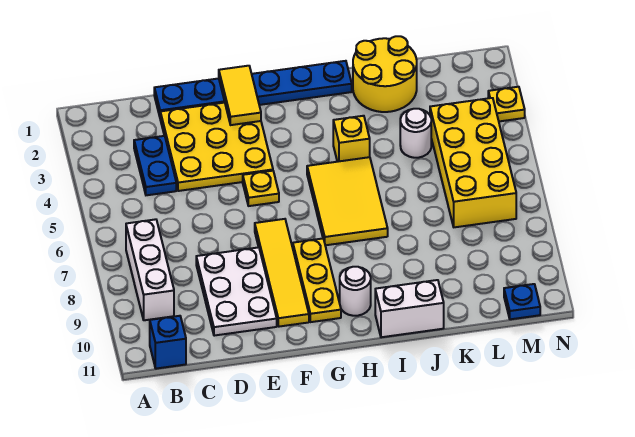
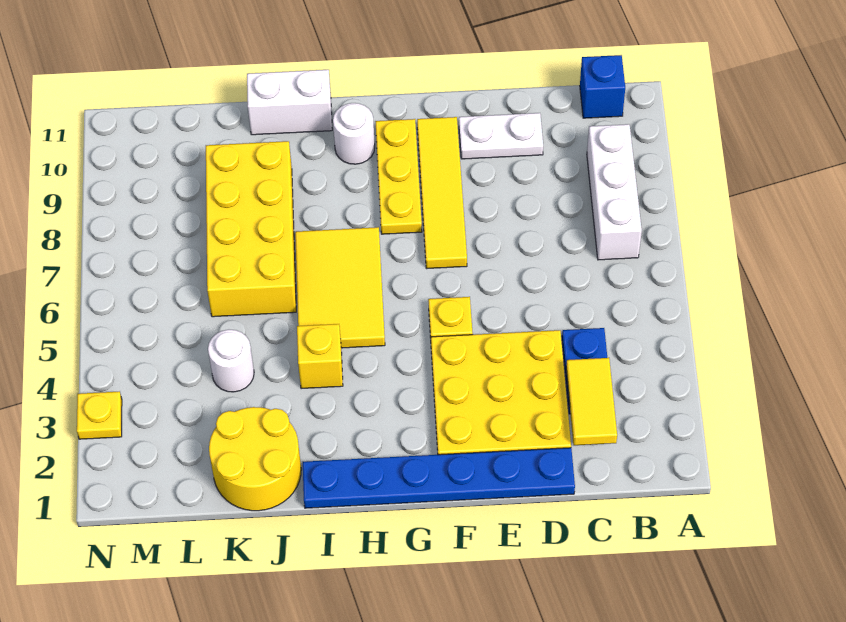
white 2x3 plate [196,247,277,336] -> white 1x2 plate [459,113,543,159]
yellow 1x2 tile [219,66,261,125] -> yellow 1x2 tile moved to [566,358,617,445]
yellow 2x4 brick [430,98,516,227] -> yellow 2x4 brick moved to [206,141,296,317]
blue 1x1 plate [504,284,540,319] -> none

